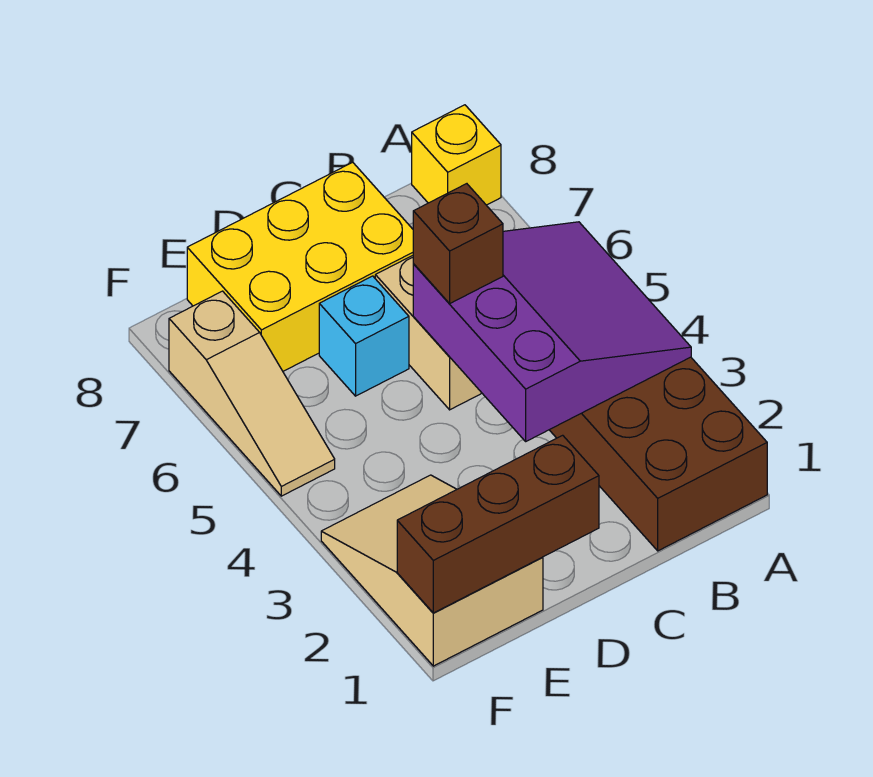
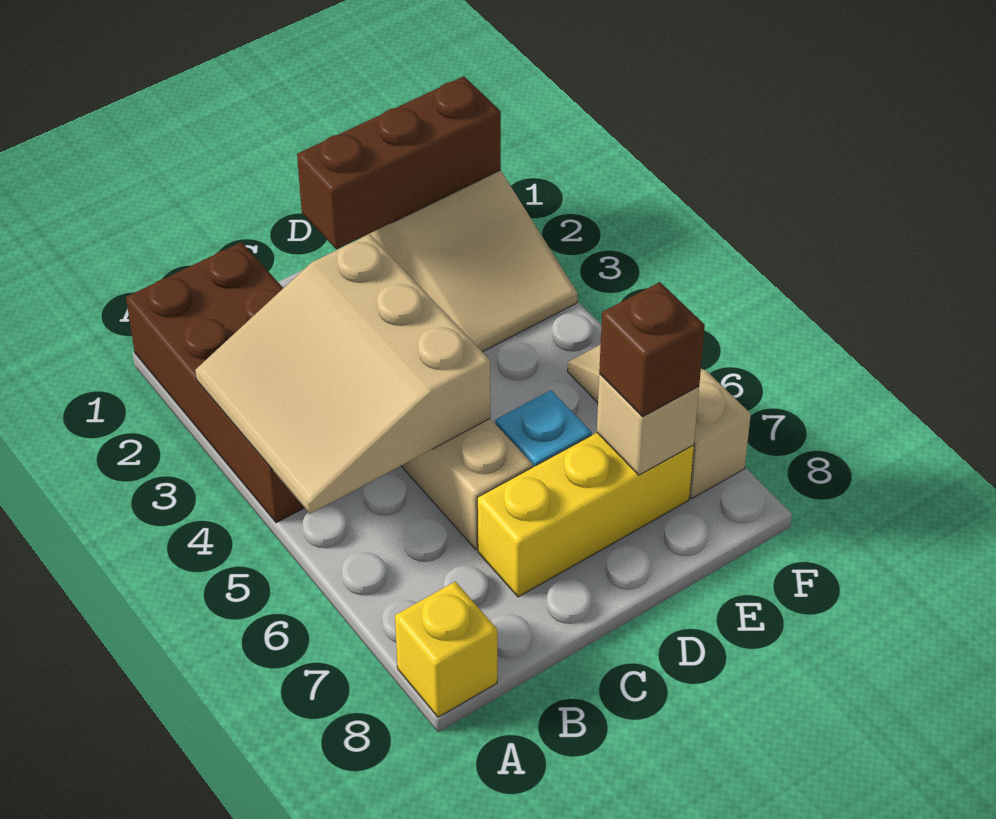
purple 3x3 slope [413,222,691,441] -> tan 3x3 slope [195,234,490,514]
brown 1x1 brick [413,184,503,303] -> brown 1x1 brick moved to [599,282,705,417]
yellow 2x3 brick [187,162,413,371] -> yellow 1x3 brick [477,433,694,597]
none -> tan 1x1 brick [597,374,699,475]

